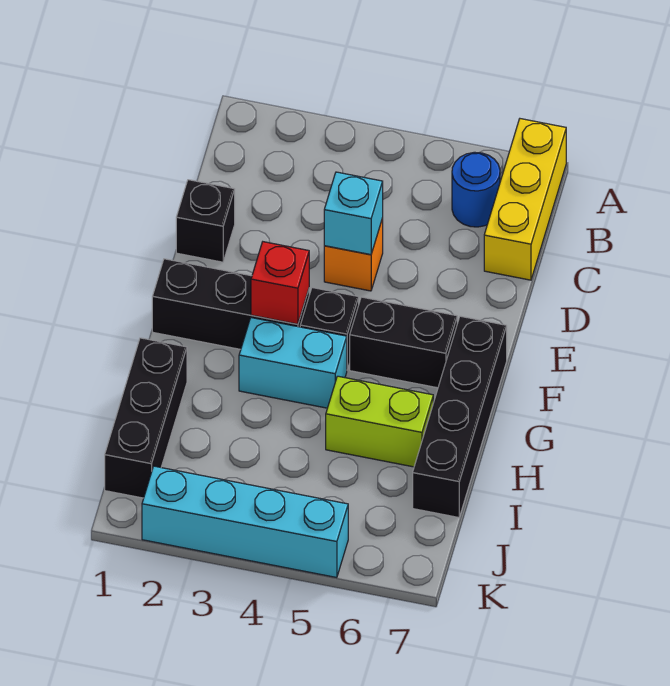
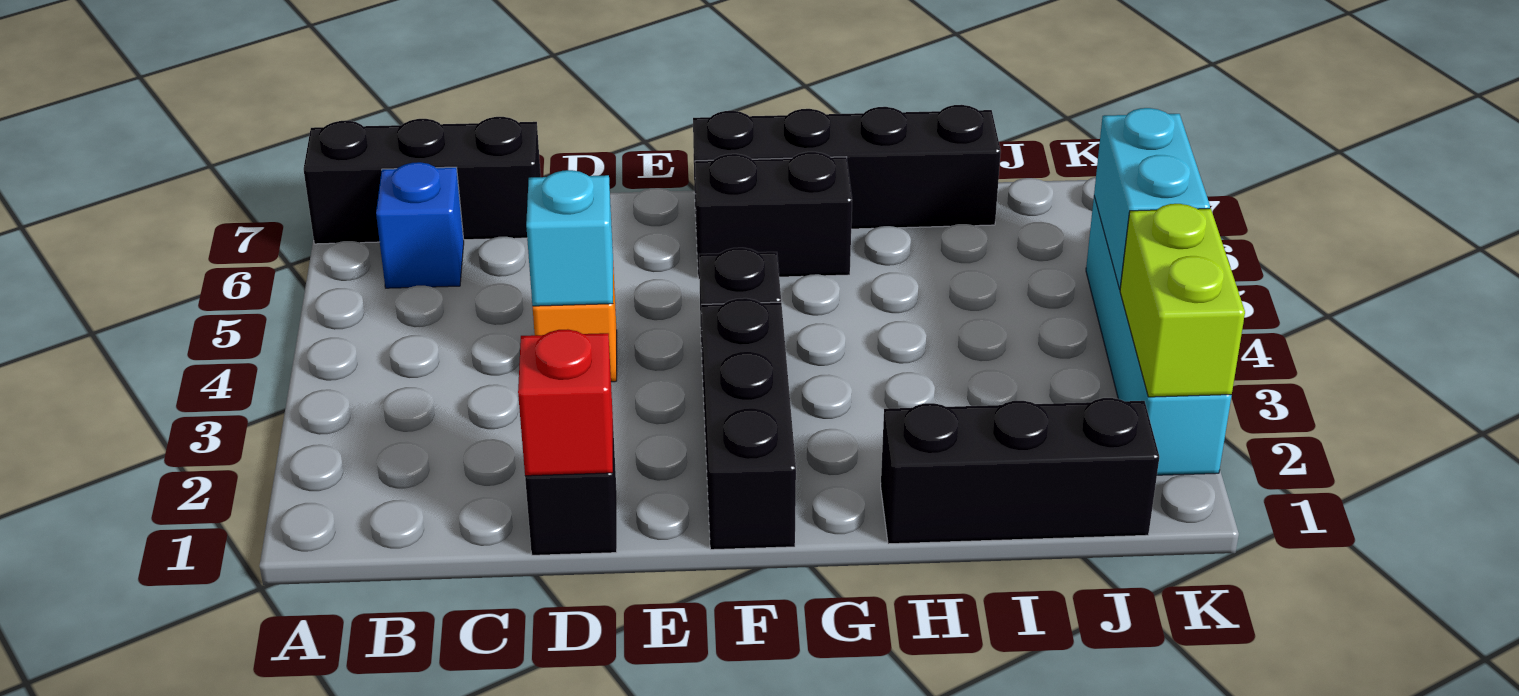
yellow 1x3 brick [484,119,566,280] -> black 1x3 brick [304,117,541,244]
blue 1x1 round brick [452,152,500,227] -> blue 1x1 brick [376,162,464,288]
red 1x1 brick [251,242,309,324] -> red 1x1 brick moved to [518,329,613,476]
black 1x2 brick [350,297,457,388] -> black 1x2 brick turned to [695,152,852,279]
cyan 1x2 brick [239,318,347,408] -> cyan 1x2 brick moved to [1094,108,1210,289]
lime 1x2 brick [326,376,433,467] -> lime 1x2 brick moved to [1120,204,1245,397]

